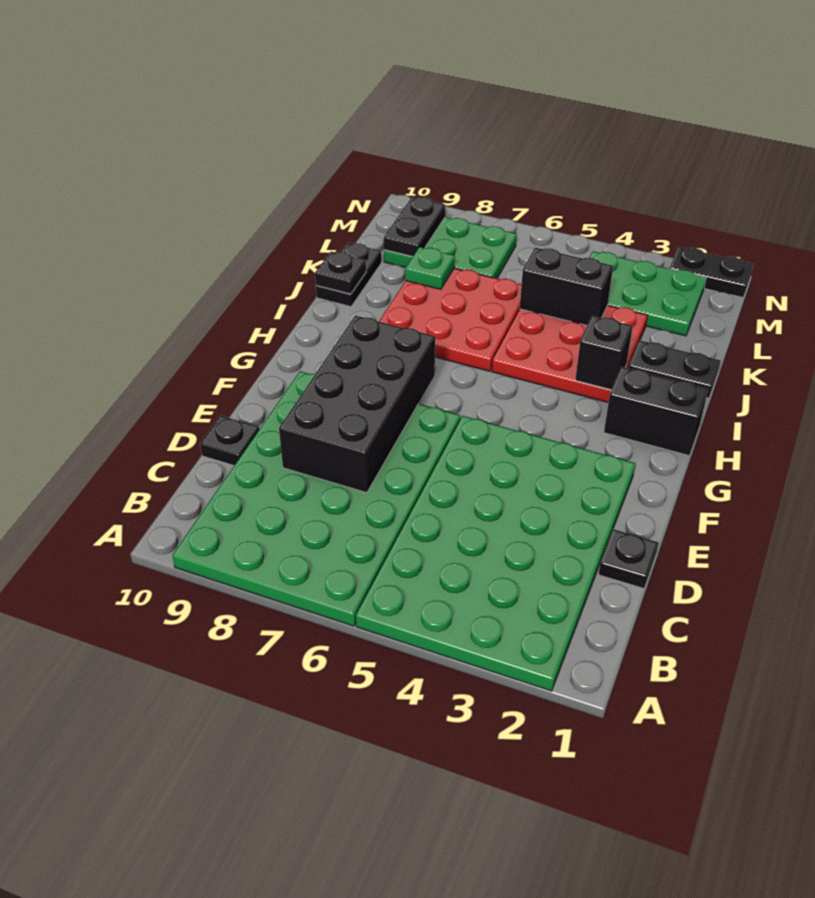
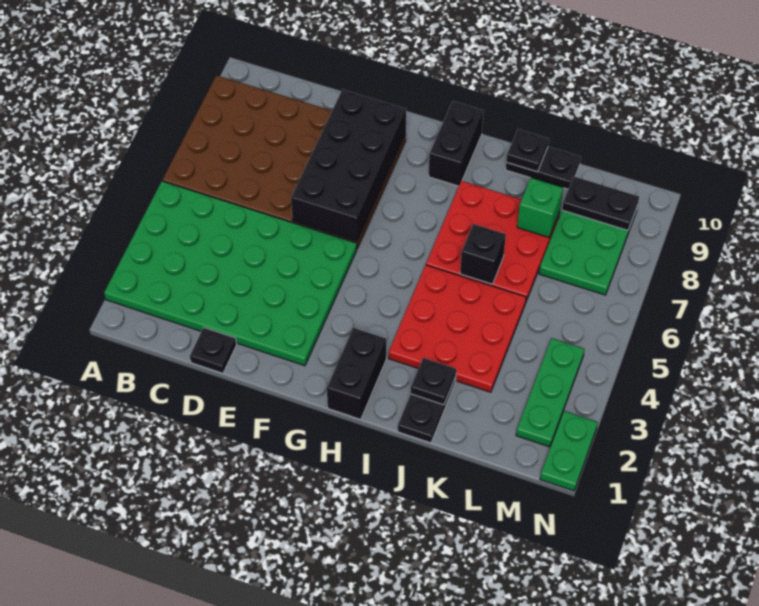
green 4x6 plate [172,371,460,626] -> brown 4x6 plate [163,75,406,248]
black 2x4 brick [279,316,435,493] -> black 2x4 brick turned to [291,90,406,241]
black 1x1 plate [200,416,259,466] -> black 1x1 plate moved to [411,358,456,405]
black 1x1 brick [575,316,633,390] -> black 1x1 brick moved to [460,224,506,284]
black 1x2 brick [520,247,613,325] -> black 1x2 brick moved to [429,101,484,186]
green 1x1 plate [405,247,455,289] -> green 1x1 brick [517,178,563,237]
green 2x3 plate [589,251,706,336] -> green 1x3 plate [516,338,585,447]
black 1x2 plate [669,247,754,298] -> green 1x2 plate [540,411,598,491]

